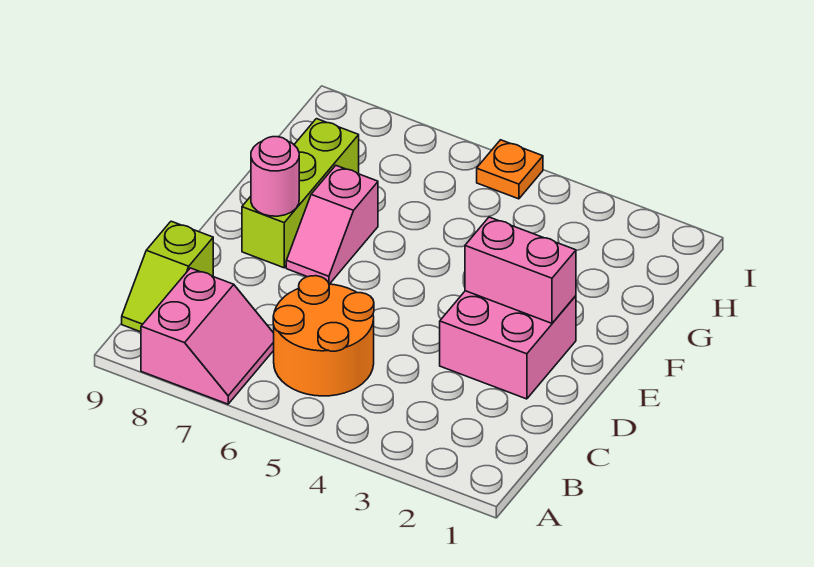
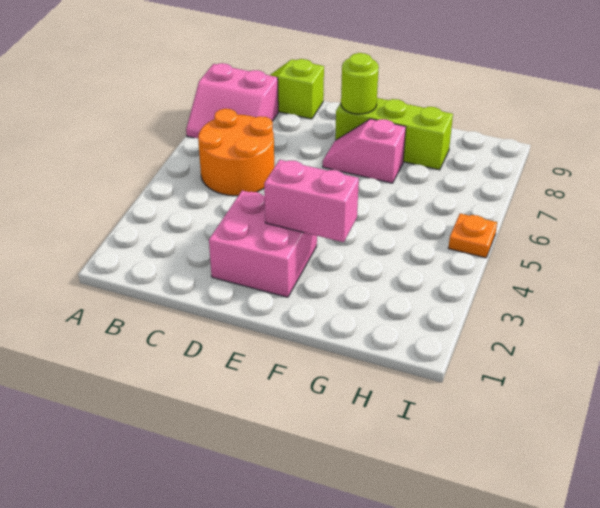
pink 1x2 brick [465,217,576,323] -> pink 1x2 brick turned to [264,160,359,242]
pink 1x1 round brick [251,137,299,216] -> lime 1x1 round brick [341,53,379,114]

